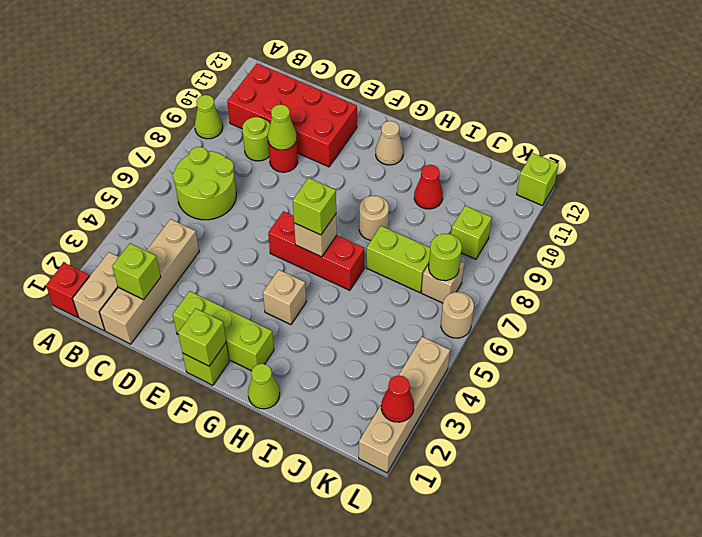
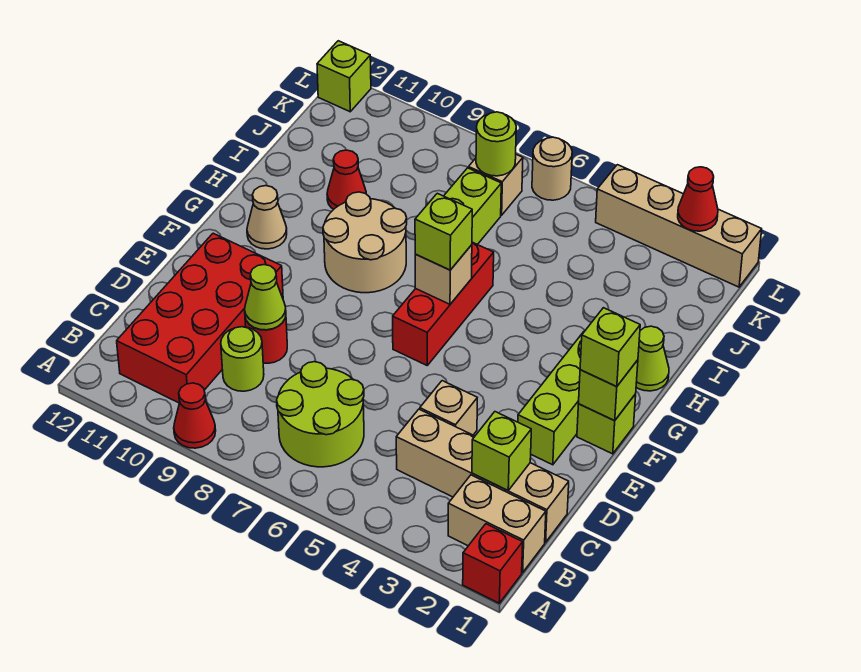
lime 1x1 cone [195,95,223,139] -> red 1x1 cone [174,383,216,448]
tan 1x1 brick [263,270,306,325] -> tan 1x1 brick moved to [420,381,477,435]
tan 1x1 round brick [359,196,389,240] -> tan 2x2 round brick [323,192,407,293]
lime 1x1 brick [451,206,492,259] -> lime 1x1 brick moved to [580,308,640,386]

